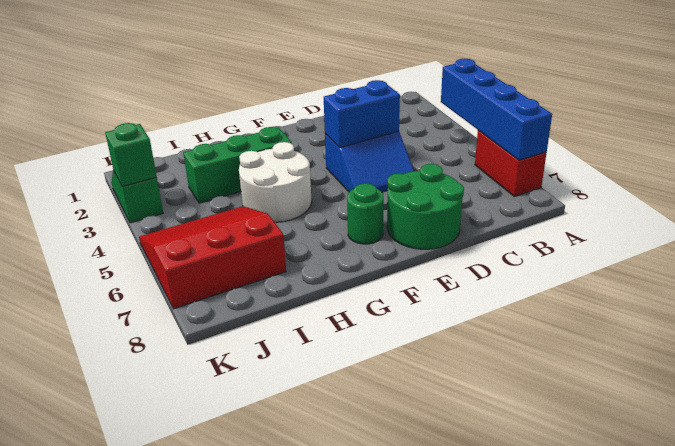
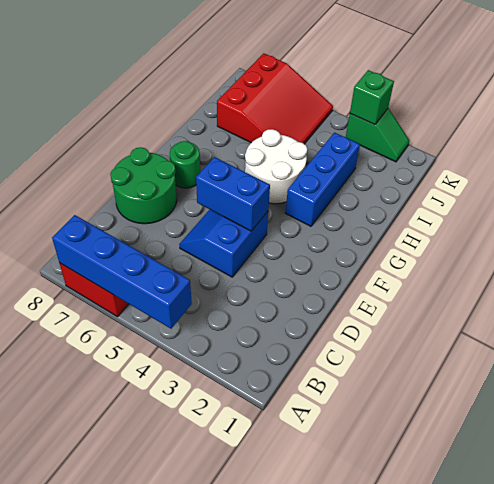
blue 1x2 brick [324,80,400,148] -> blue 1x2 brick turned to [196,157,270,231]
green 1x3 brick [183,127,292,203] -> blue 1x3 brick [285,133,360,226]

